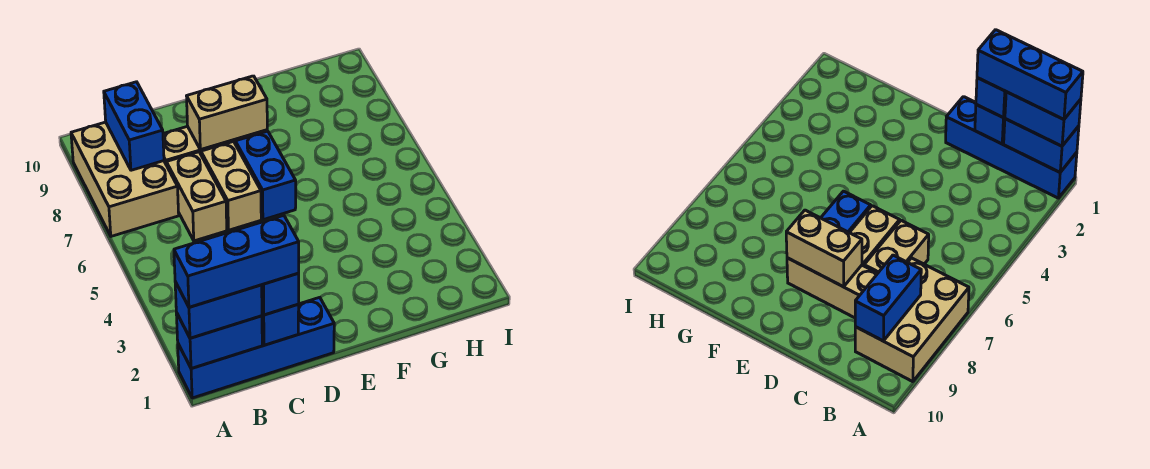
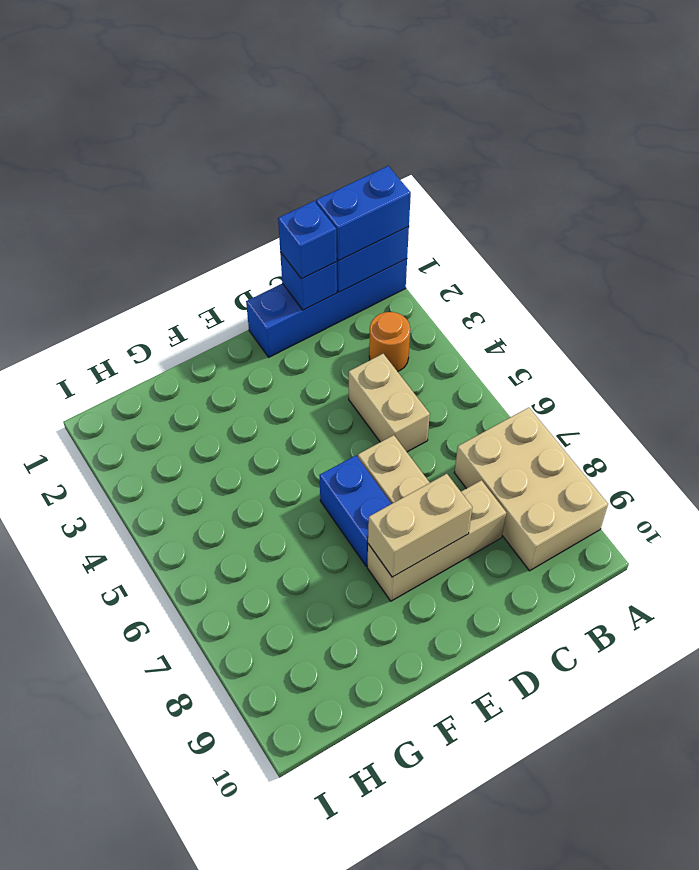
blue 1x3 brick [174,215,299,307] -> none
none -> orange 1x1 round brick [369,312,410,372]
blue 1x2 brick [104,82,164,170] -> none
tan 1x2 brick [166,152,227,241] -> tan 1x2 brick moved to [349,354,430,452]

